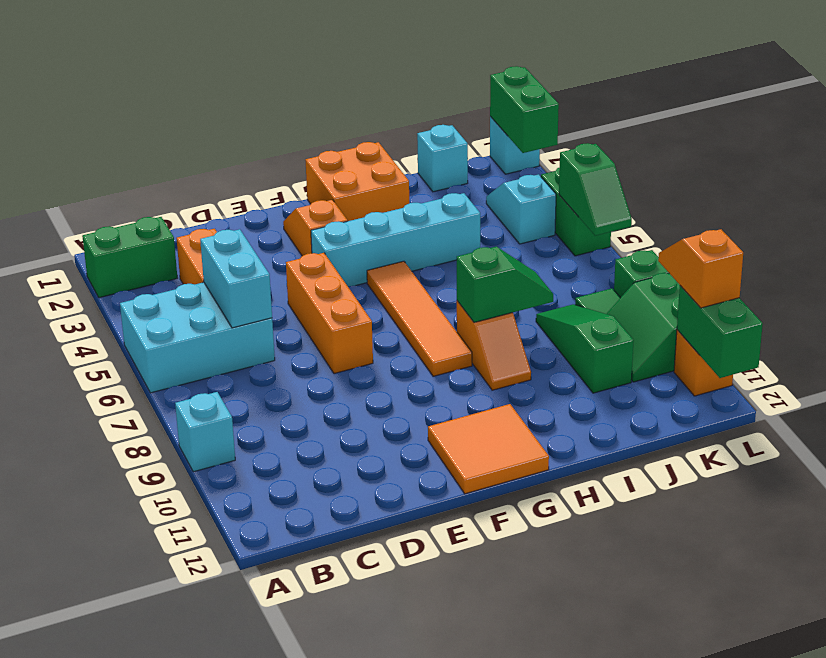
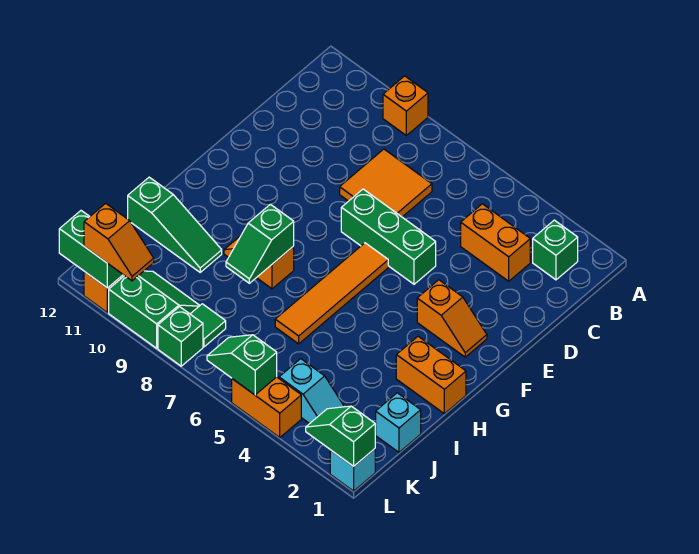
green 1x2 brick [82,217,177,298] -> green 1x1 brick [533,220,578,280]
cyan 2x3 brick [120,282,275,393] -> none
cyan 1x1 brick [175,392,235,472] -> orange 1x1 brick [383,76,428,136]
cyan 1x2 brick [200,229,272,328] -> none
orange 1x3 brick [286,253,373,374] -> green 1x3 brick [341,189,436,284]
cyan 1x4 brick [311,193,480,286] -> none
orange 2x2 tile [428,404,549,494] -> orange 2x2 tile moved to [340,149,432,217]
orange 2x2 brick [305,142,409,221] -> orange 1x2 brick [396,336,466,414]
orange 1x4 tile [367,261,472,376] -> orange 1x4 tile turned to [275,243,388,344]
green 1x3 slope [536,304,634,393] -> green 1x3 slope moved to [128,177,222,272]
green 1x2 brick [490,66,559,153] -> green 1x2 slope [306,406,375,466]
green 1x2 brick [541,167,611,256] -> orange 1x2 brick [232,377,301,437]

